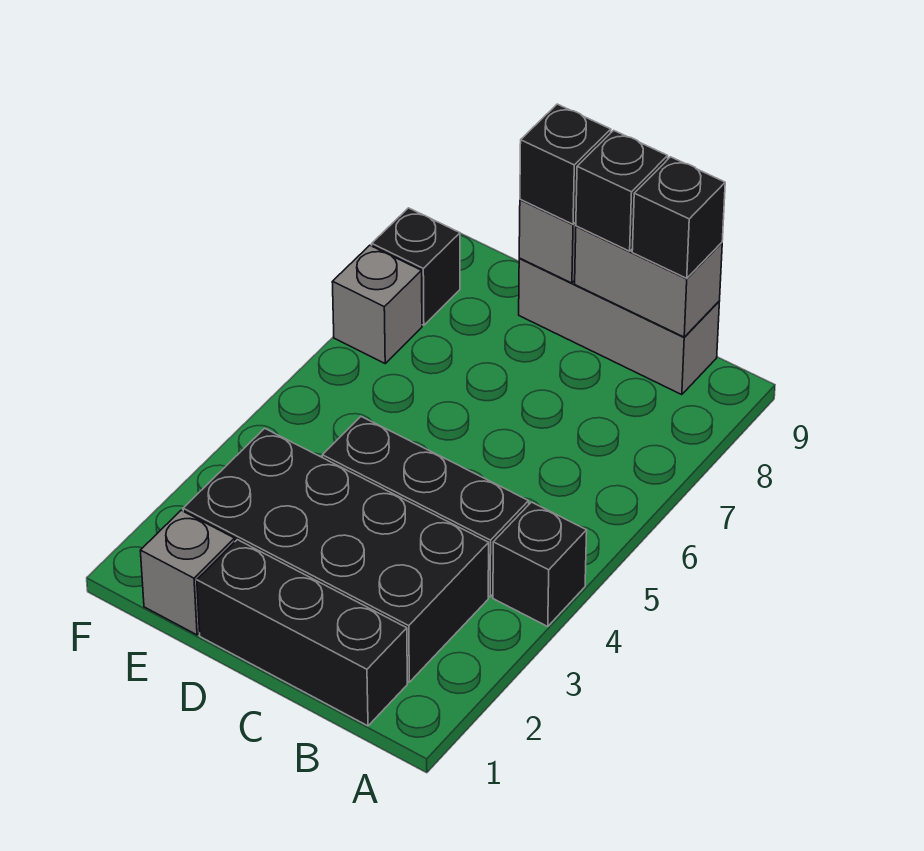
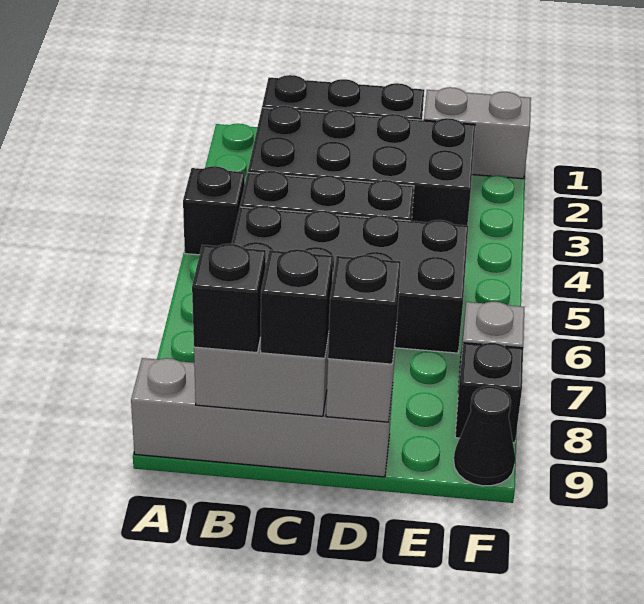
none -> black 2x4 brick [232,206,468,353]
grey 1x3 brick [519,259,720,395] -> grey 1x4 brick [131,358,393,477]
grey 1x1 brick [140,510,235,635] -> grey 1x2 brick [424,87,531,179]
none -> black 1x1 cone [454,386,515,486]

